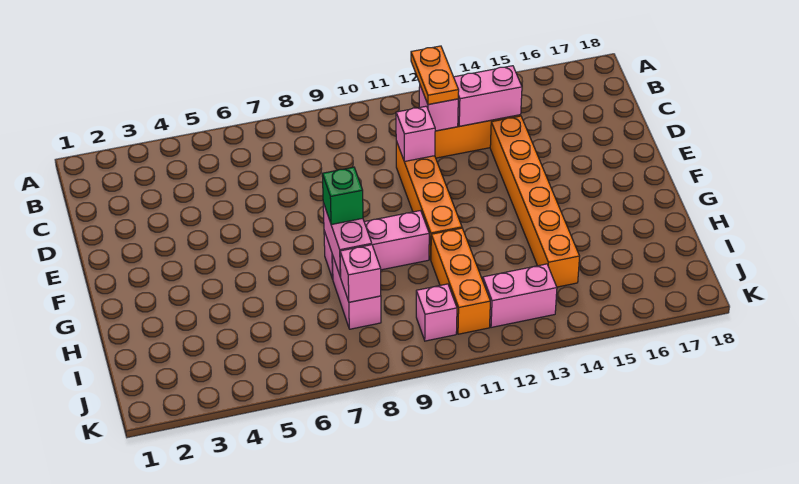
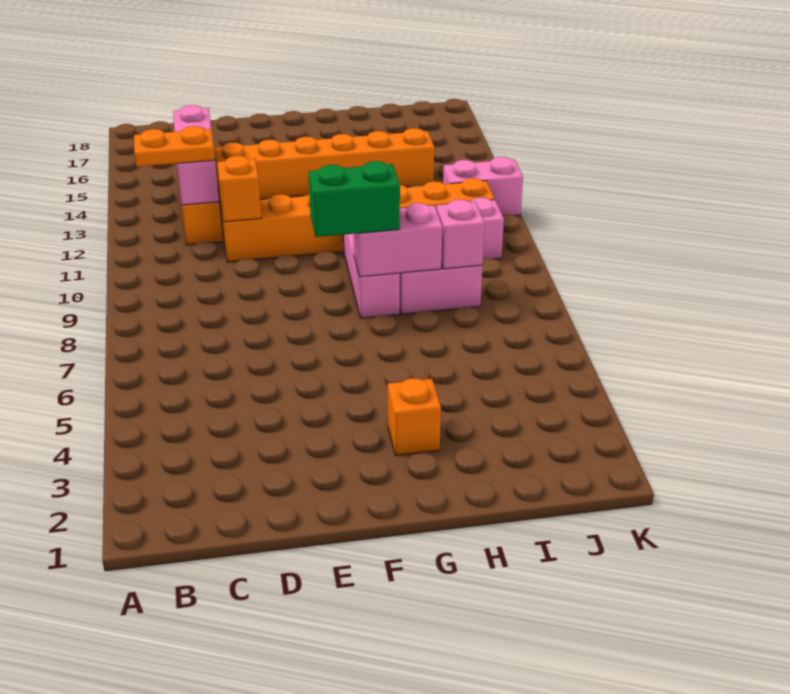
pink 1x1 brick [396,106,435,162] -> orange 1x1 brick [217,156,261,222]
none -> orange 1x1 brick [388,378,441,455]
green 1x1 brick [322,167,363,225] -> green 1x2 brick [309,161,400,237]
pink 1x2 brick [483,264,557,328] -> pink 1x2 brick turned to [443,157,523,216]

